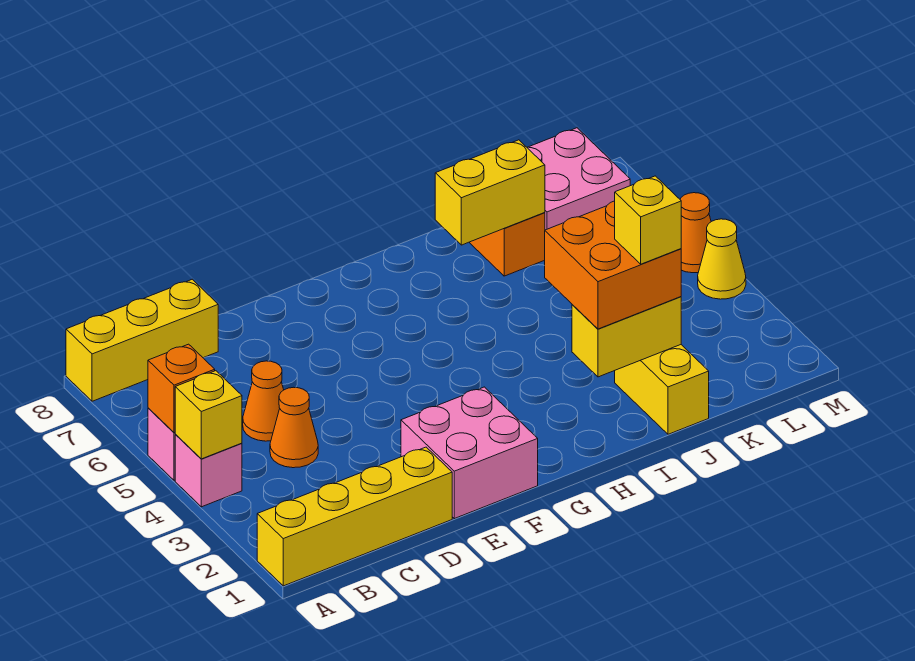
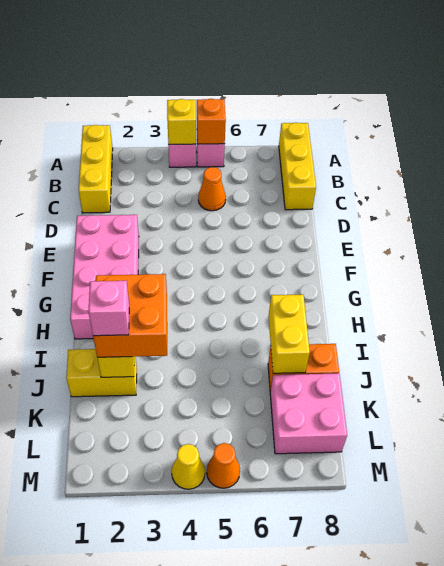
yellow 1x4 brick [257,447,452,586] -> yellow 1x3 brick [79,125,113,213]
orange 1x1 cone [270,387,318,468] -> none
pink 2x2 brick [401,387,538,519] -> pink 2x4 brick [70,215,139,339]
yellow 1x1 brick [615,176,681,264] -> pink 1x1 brick [88,281,129,336]

